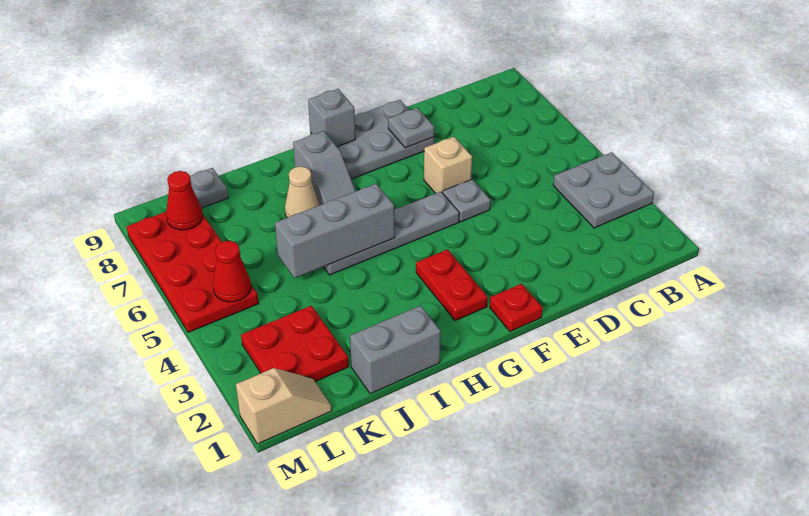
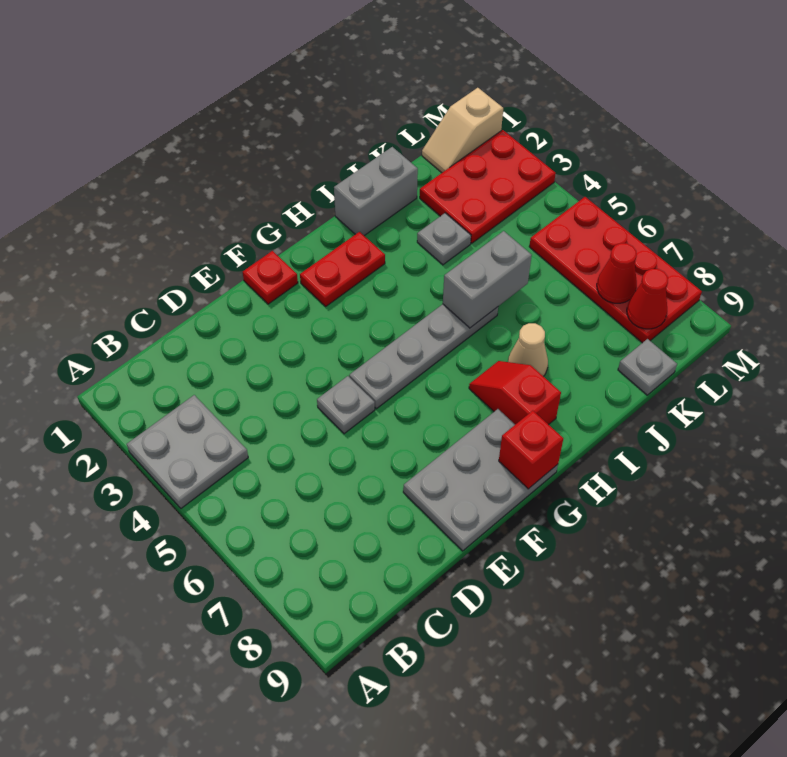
tan 1x1 brick [424,137,472,193] -> none
grey 1x1 plate [388,108,434,148] -> grey 1x1 plate moved to [417,213,471,265]
red 1x2 plate [416,250,488,321] -> red 1x2 plate turned to [300,232,385,306]
grey 1x1 brick [308,89,355,147] -> red 1x1 brick [499,411,563,489]
grey 1x3 brick [275,184,395,278] -> grey 1x2 brick [443,231,532,328]
grey 1x2 slope [293,131,356,205] -> red 1x2 slope [469,361,561,425]
red 2x2 plate [241,306,349,382] -> red 2x3 plate [420,130,556,243]
red 1x1 cone [213,241,251,302] -> red 1x1 cone moved to [597,243,637,303]

